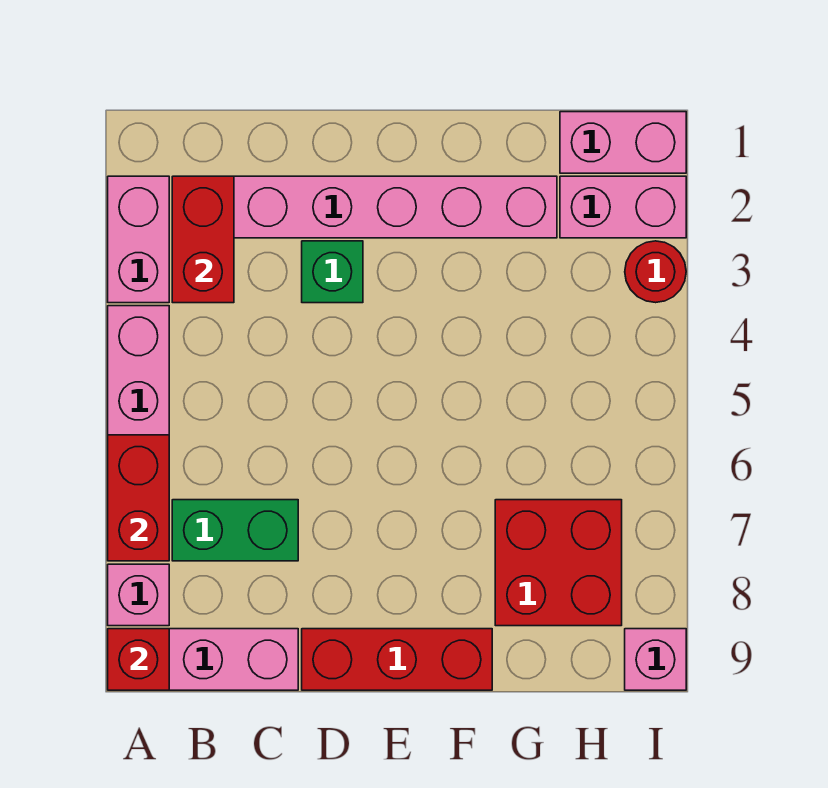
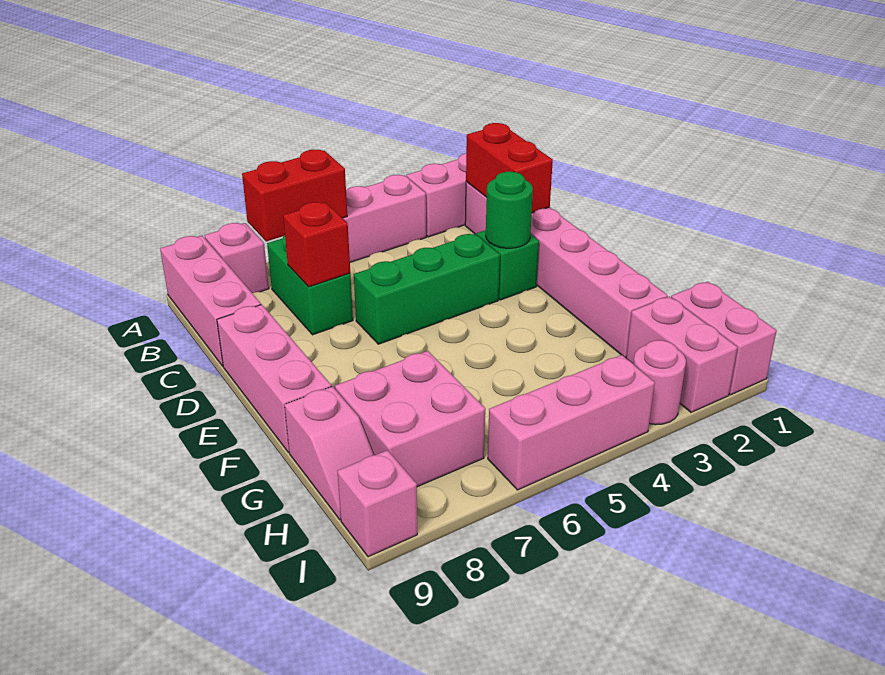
red 1x1 brick [108,629,169,690] -> red 1x1 brick moved to [283,202,350,287]
red 1x2 brick [172,176,234,303] -> red 1x2 brick turned to [466,123,553,213]
none -> green 1x1 round brick [486,172,533,248]
none -> green 1x3 brick [354,234,500,344]
red 1x3 brick [302,629,492,690] -> pink 1x3 brick [217,305,331,453]
red 2x2 brick [495,500,622,626] -> pink 2x2 brick [335,351,485,487]
none -> pink 1x2 slope [285,386,374,520]
red 1x1 round brick [625,241,686,303] -> pink 1x1 round brick [634,340,686,425]
none -> pink 1x3 brick [488,355,655,490]

